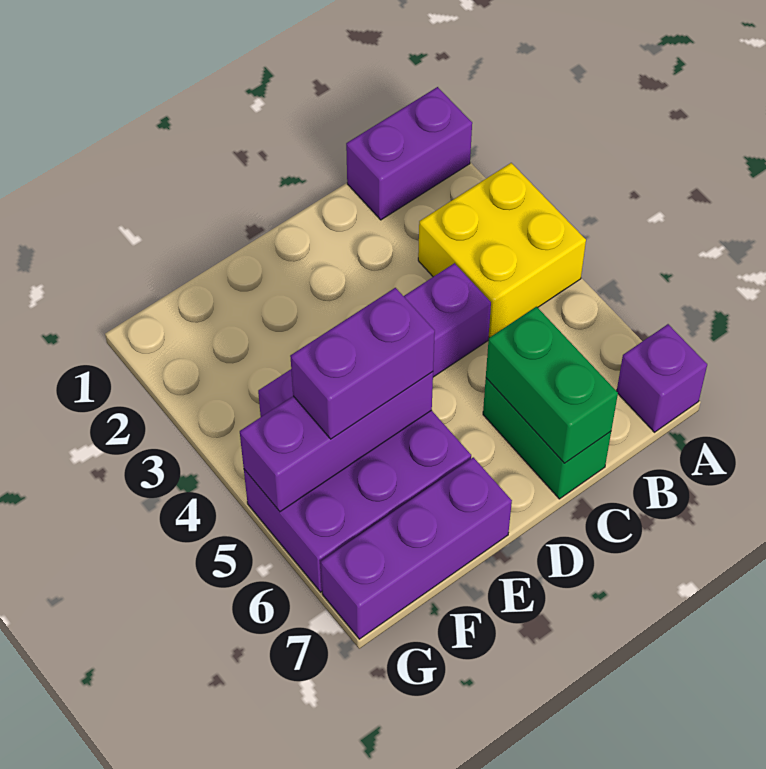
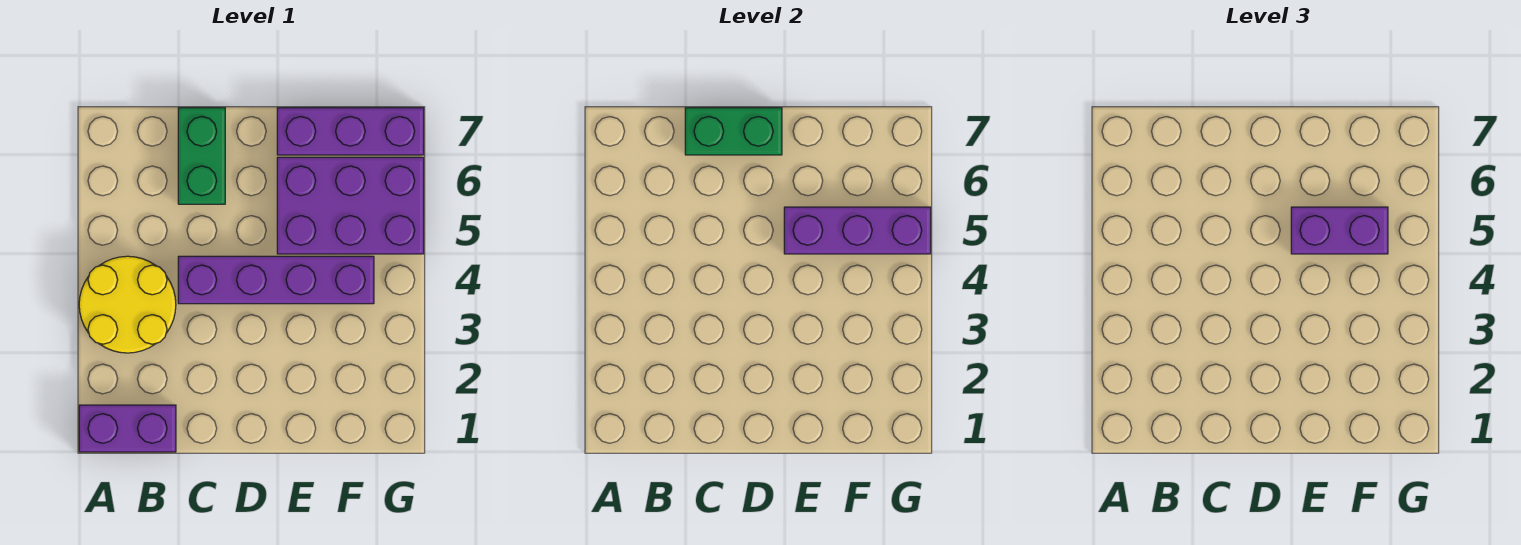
yellow 2x2 brick [418,163,586,338] -> yellow 2x2 round brick [79,256,176,353]
purple 1x1 brick [617,324,707,432] -> none
green 1x2 brick [486,307,618,463] -> green 1x2 brick turned to [685,108,782,155]

